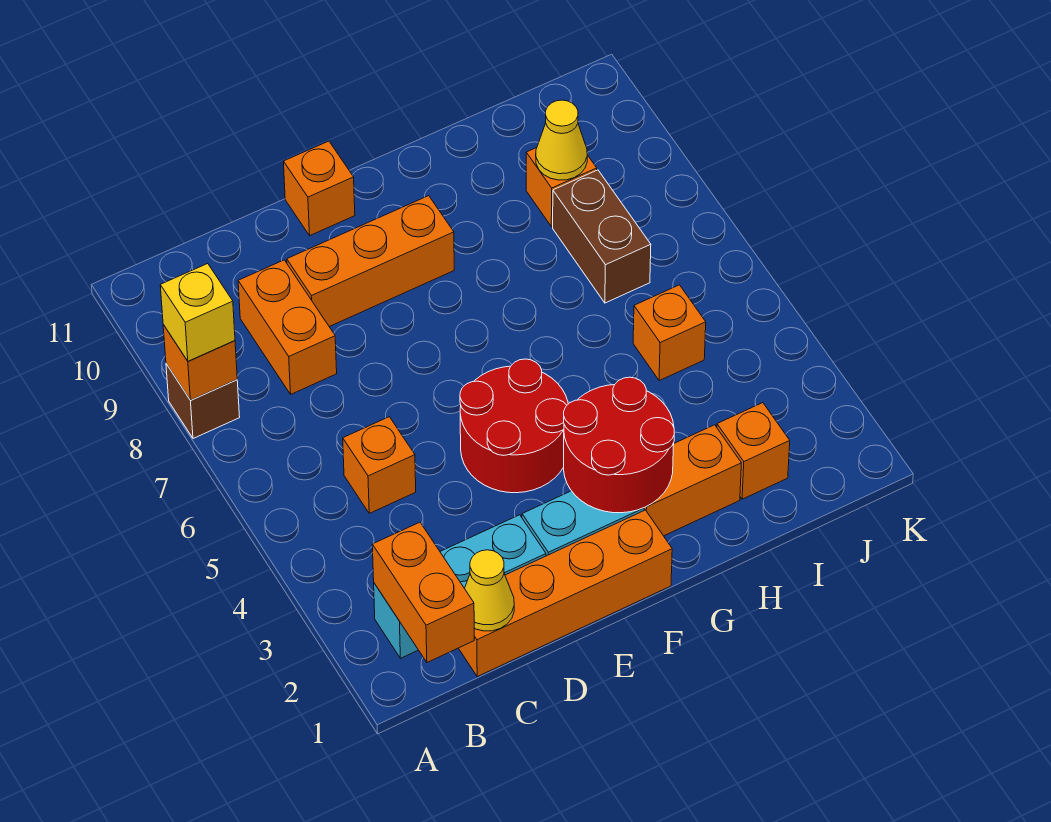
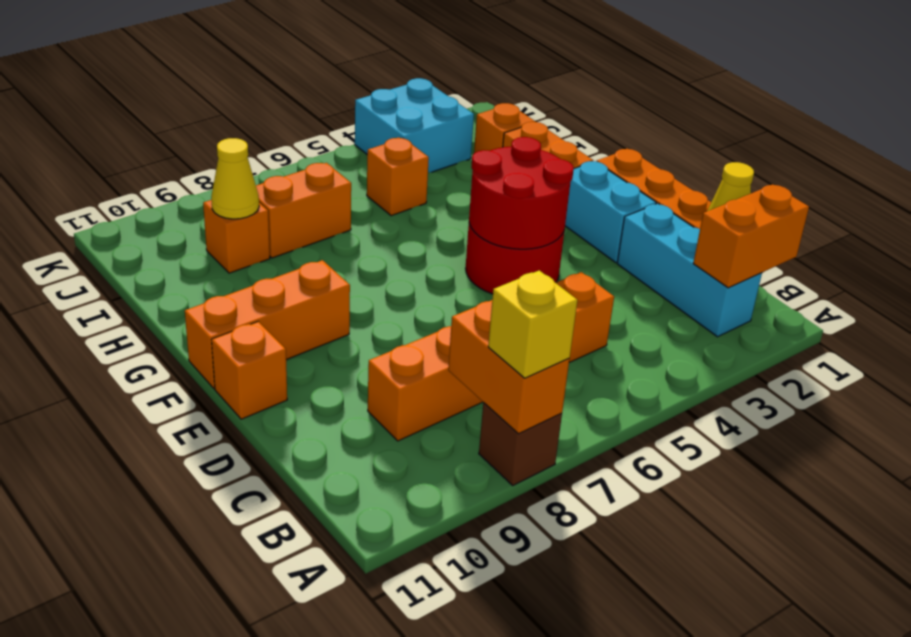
orange 1x1 brick [163,325,237,400] -> orange 1x2 brick [448,300,569,434]
orange 1x3 brick [287,196,454,327] -> orange 1x3 brick turned to [185,260,350,388]
red 2x2 round brick [564,377,674,513] -> red 2x2 round brick moved to [469,137,574,249]
brown 1x2 brick [553,170,651,303] -> orange 1x2 brick [256,163,351,258]
none -> cyan 2x2 brick [355,78,474,173]

